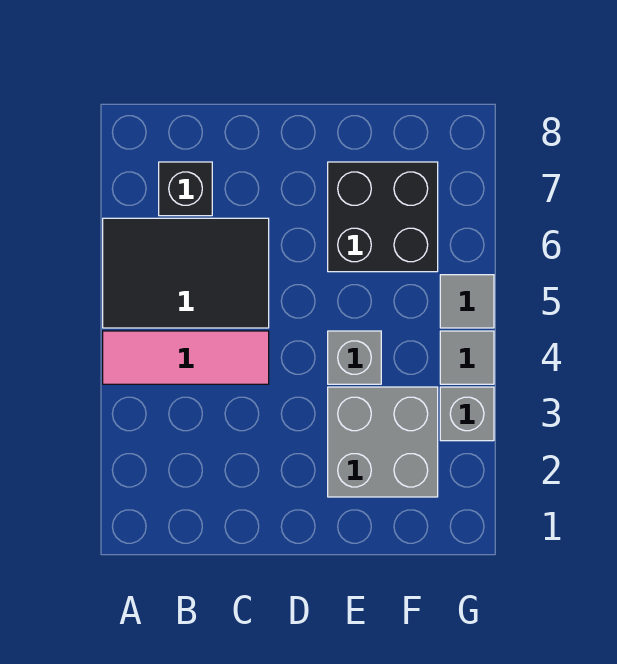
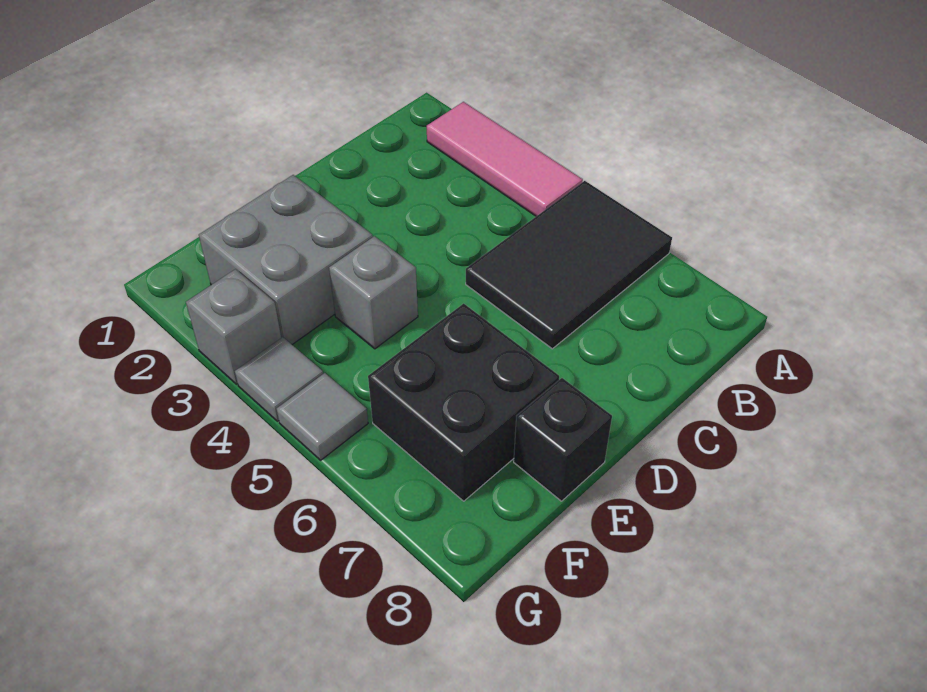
pink 1x3 tile [103,331,269,384] -> pink 1x3 tile turned to [427,102,583,216]
black 1x1 brick [159,162,212,216] -> black 1x1 brick moved to [514,378,612,501]

